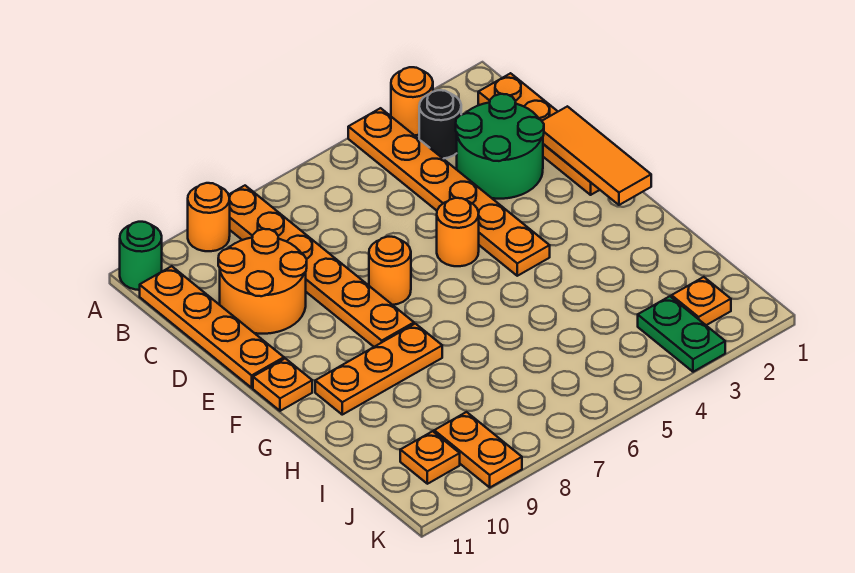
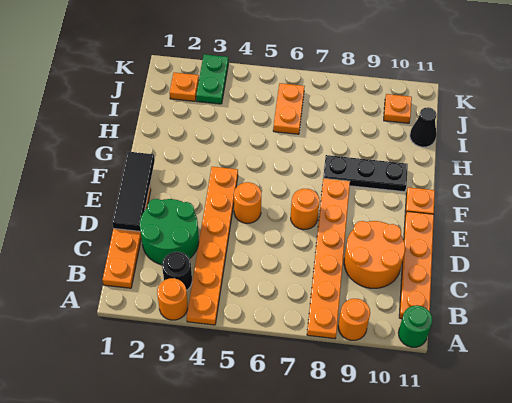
orange 1x3 tile [542,106,651,205] -> black 1x3 tile [112,152,155,231]
orange 1x3 plate [315,324,442,415] -> black 1x3 plate [323,155,408,192]
none -> black 1x1 cone [410,107,437,147]
orange 1x2 plate [434,412,522,487] -> orange 1x2 plate moved to [273,83,305,134]

